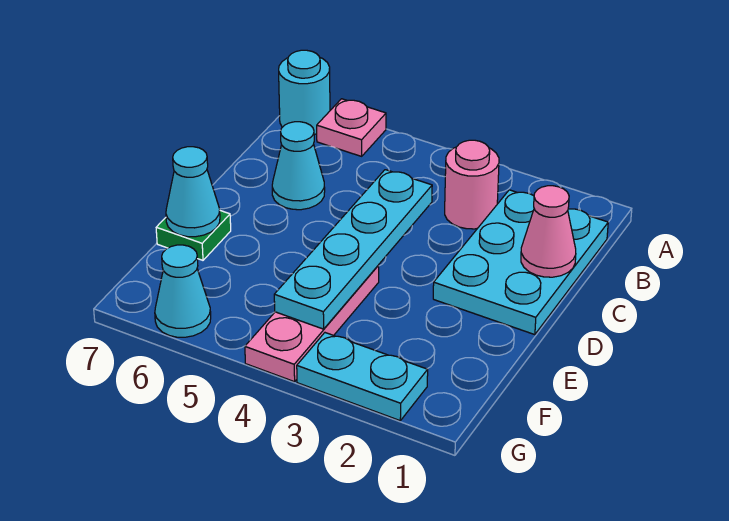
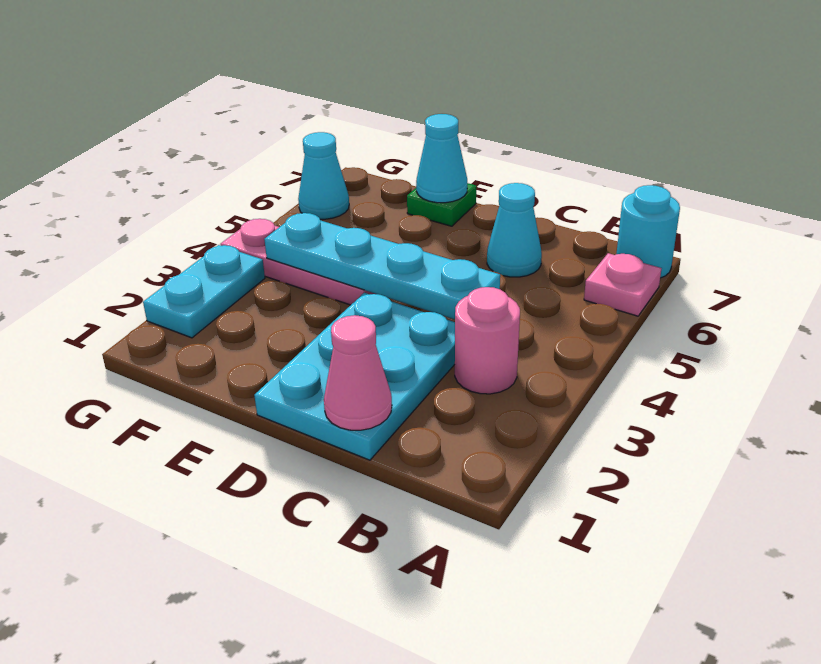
cyan 2x3 plate [433,190,608,335] -> cyan 2x3 plate turned to [254,293,455,460]

